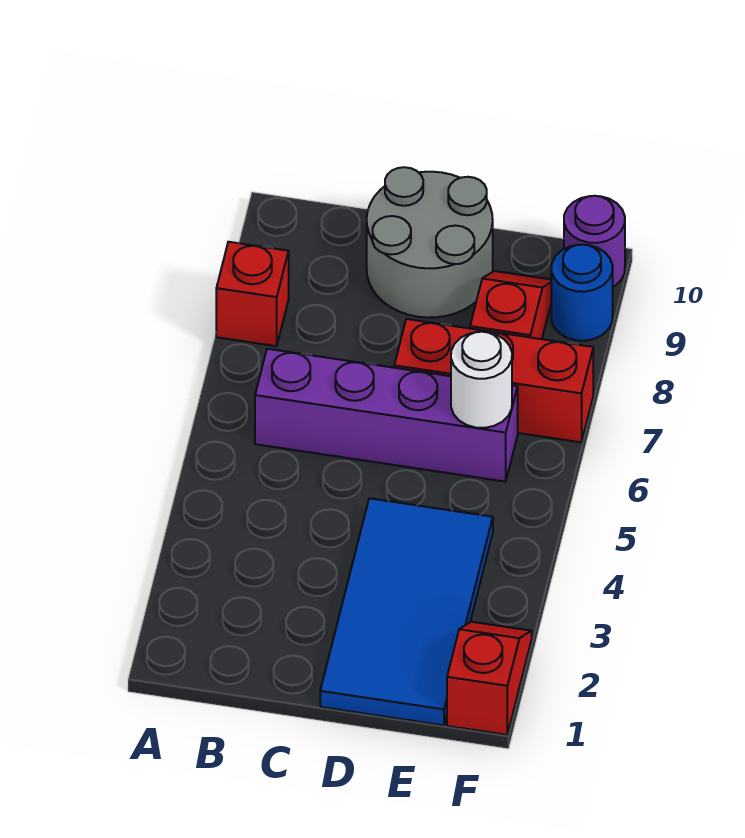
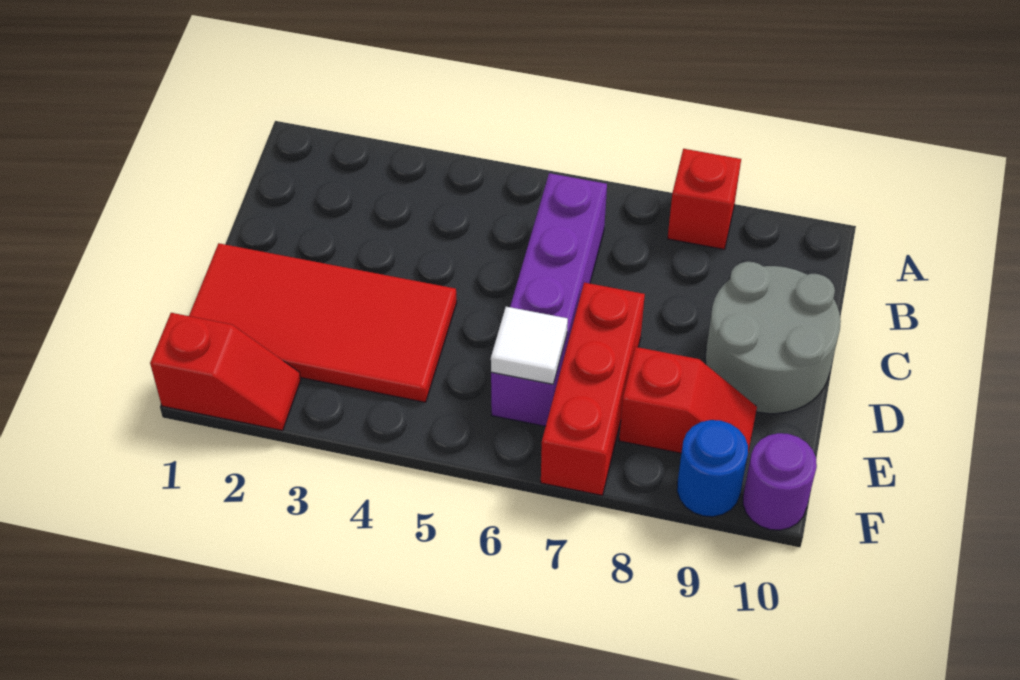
blue 2x4 tile [320,498,493,725] -> red 2x4 tile [189,243,457,402]
white 1x1 round brick [451,332,512,428] -> white 1x1 tile [491,307,568,384]

